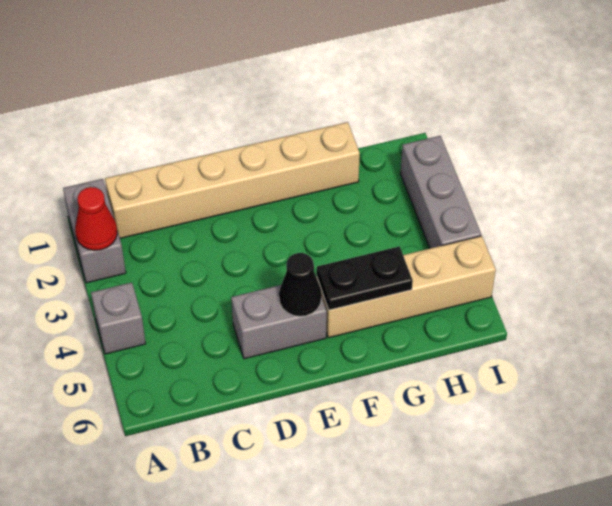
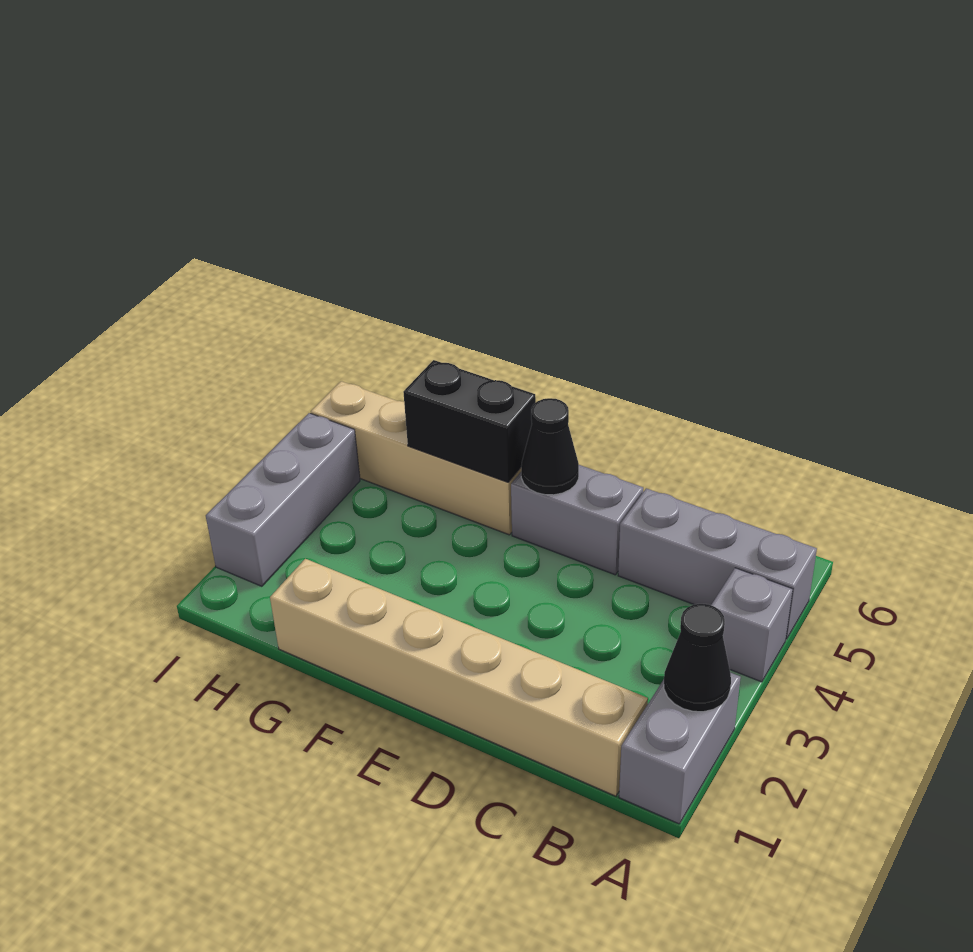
red 1x1 cone [75,187,117,250] -> black 1x1 cone [664,604,731,712]
none -> grey 1x3 brick [618,488,817,639]
black 1x2 plate [317,246,413,310] -> black 1x2 brick [403,360,536,482]

